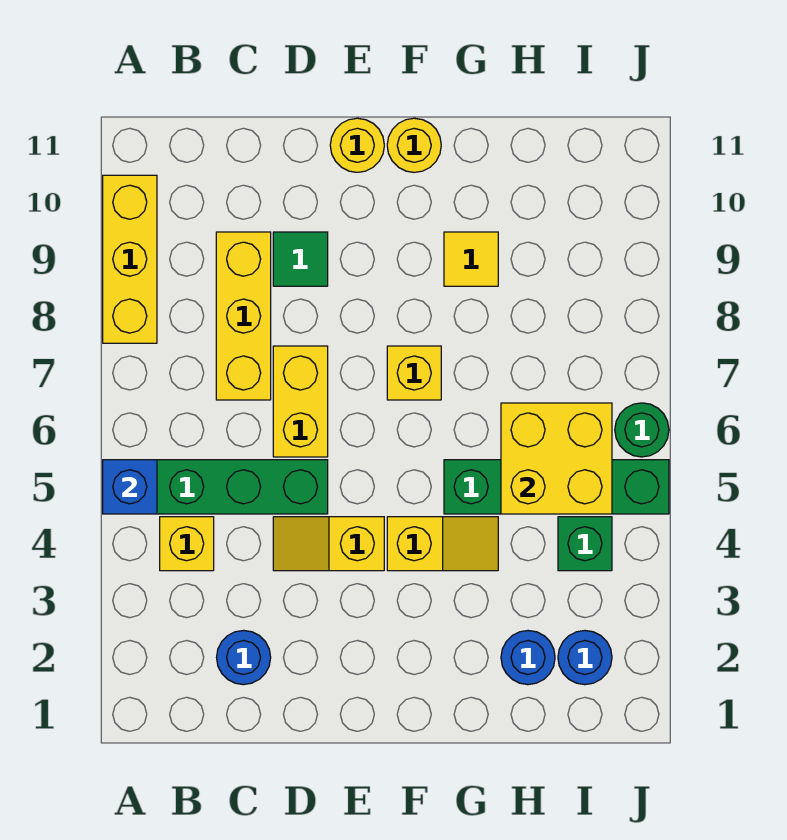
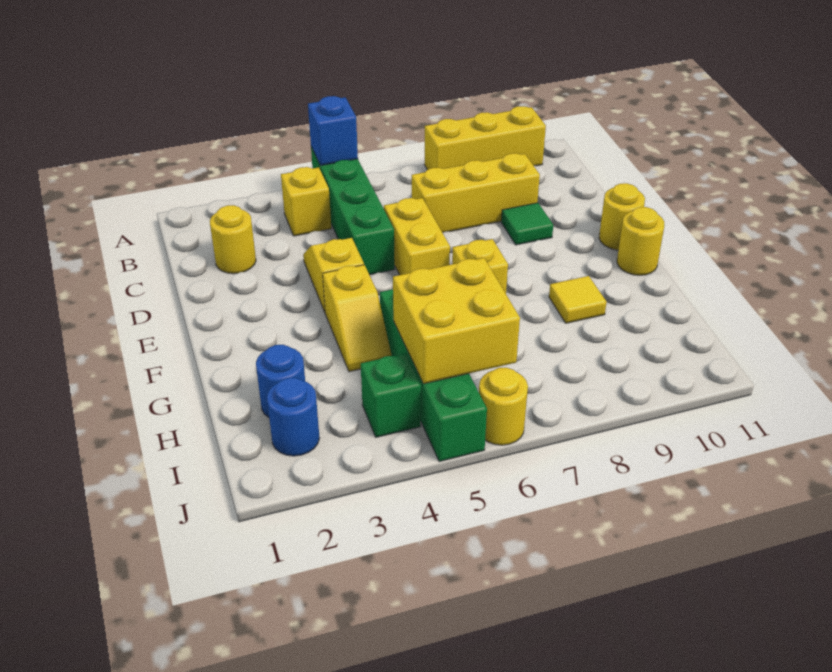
blue 1x1 round brick [217,630,271,685] -> yellow 1x1 round brick [210,205,256,274]
yellow 1x2 brick [273,346,328,457] -> yellow 1x2 brick turned to [384,198,450,275]
green 1x1 round brick [615,403,669,457] -> yellow 1x1 round brick [479,368,528,445]

